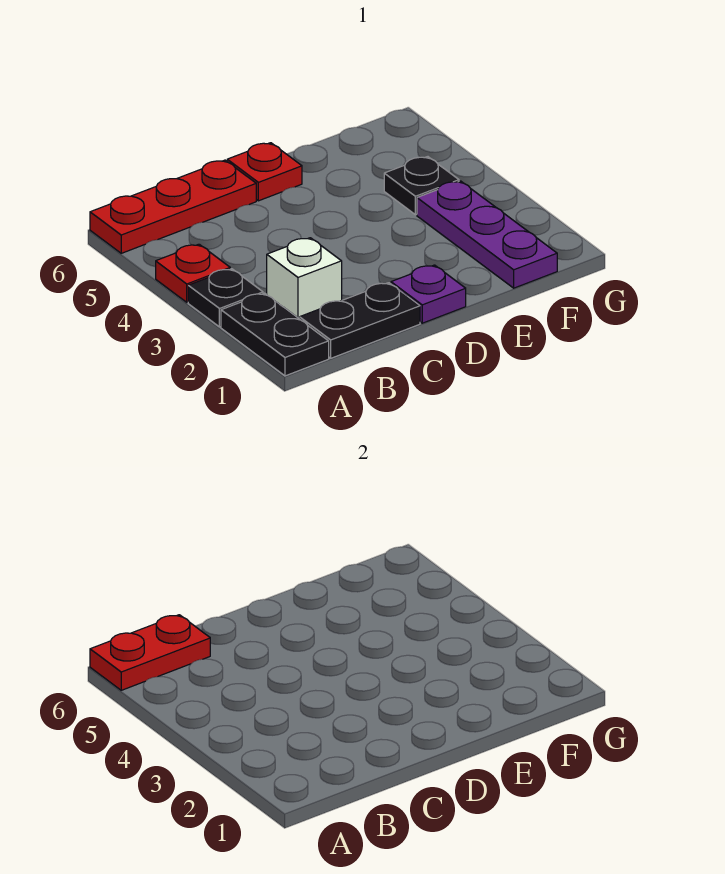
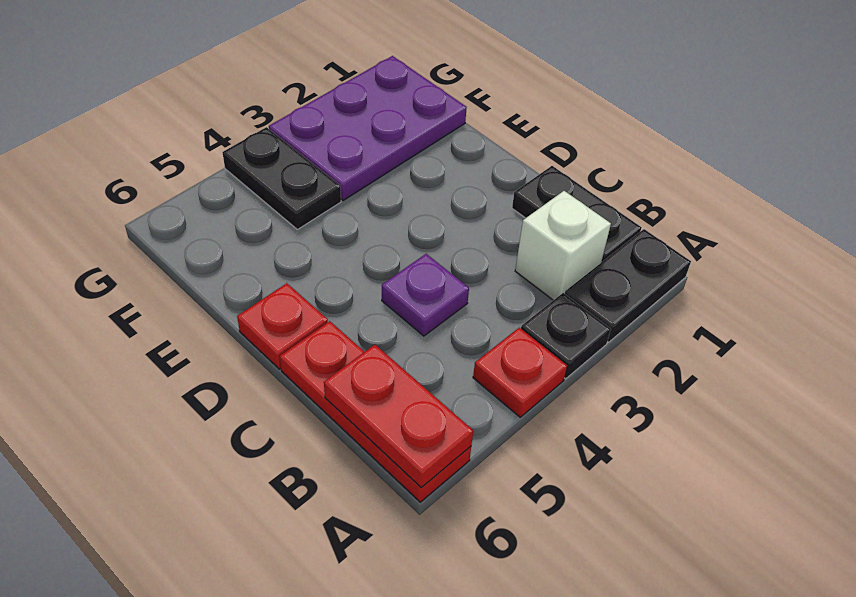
purple 1x1 plate [391,265,466,323] -> purple 1x1 plate moved to [382,254,469,336]
purple 1x3 plate [417,181,557,288] -> purple 2x3 plate [269,56,467,201]
black 1x1 plate [384,157,459,215] -> black 1x2 plate [222,127,341,229]

